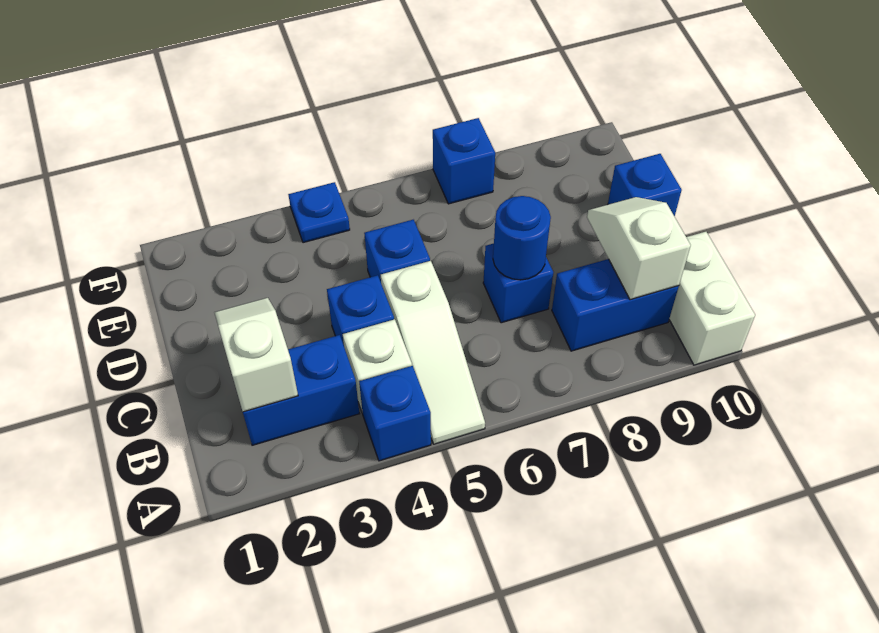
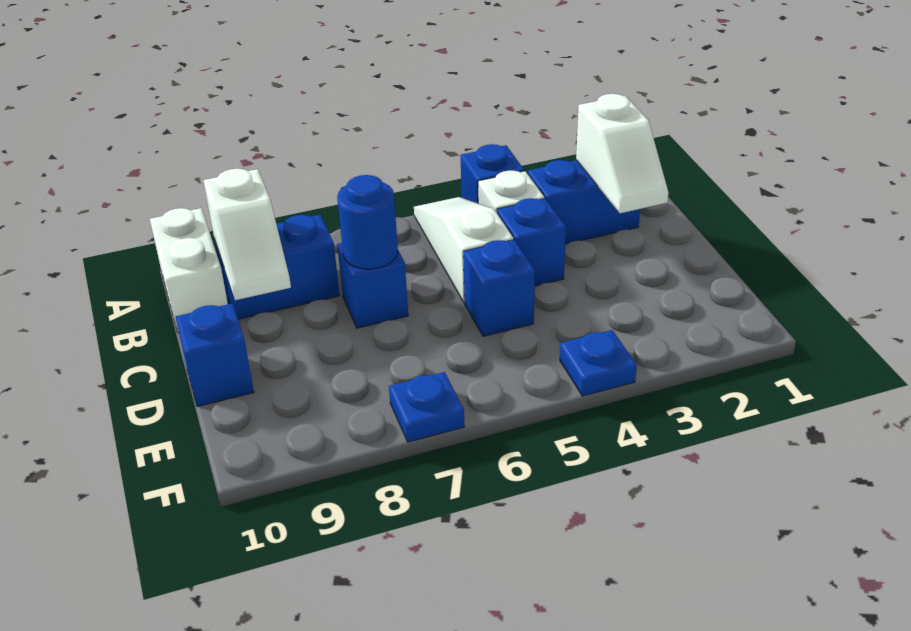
blue 1x1 brick [433,118,495,204] -> blue 1x1 plate [389,372,464,442]

